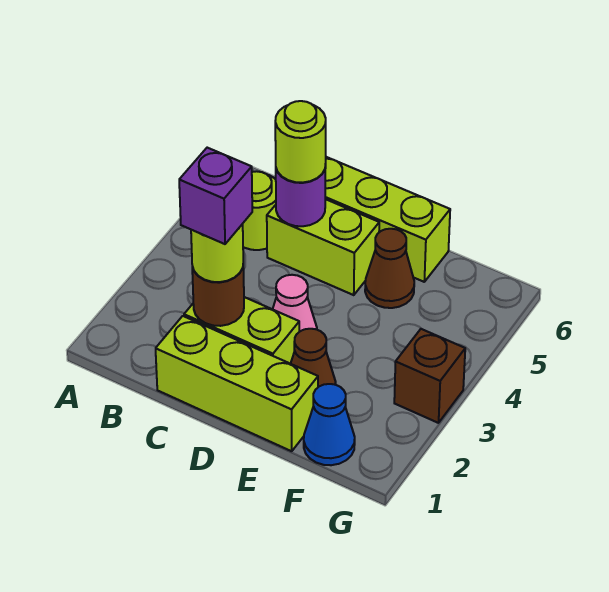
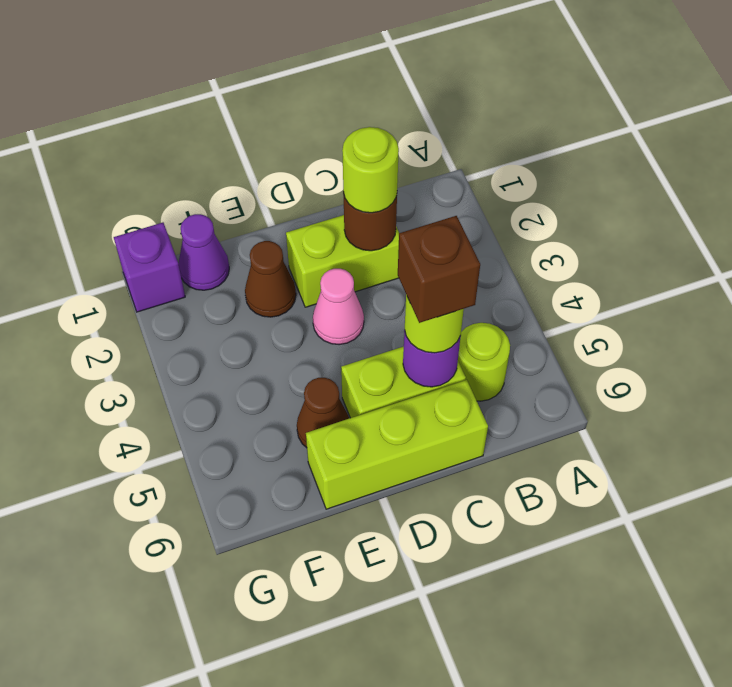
lime 1x3 brick [156,316,318,451] -> none
purple 1x1 brick [179,148,252,244] -> purple 1x1 brick moved to [114,223,185,312]
blue 1x1 cone [304,384,355,465] -> purple 1x1 cone [178,214,229,290]
brown 1x1 brick [394,329,465,423] -> brown 1x1 brick moved to [398,216,480,323]

